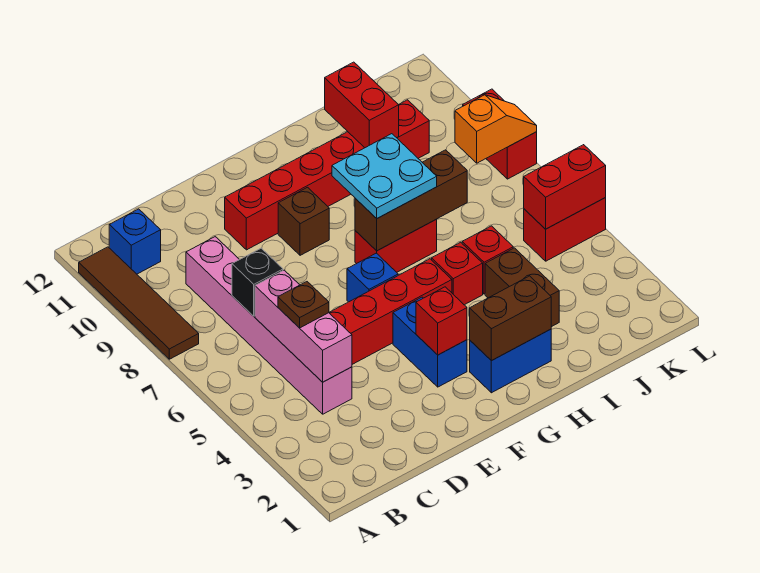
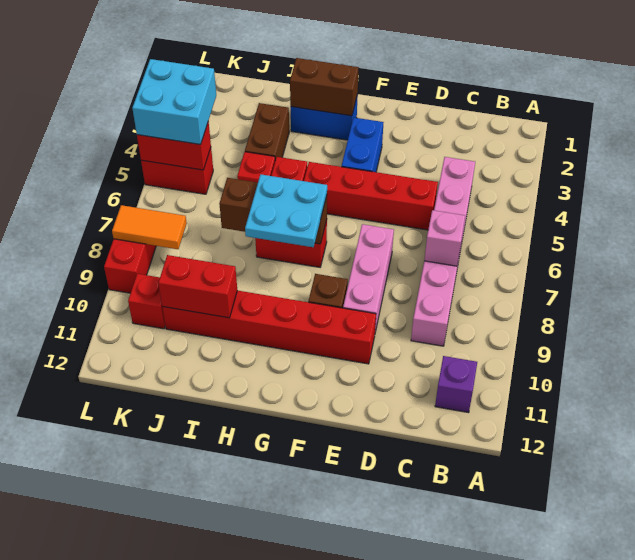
brown 1x4 tile [79,247,199,359] -> none
blue 1x1 brick [109,209,161,274] -> purple 1x1 brick [435,356,477,413]
pink 1x3 brick [255,270,352,382] -> pink 1x3 brick moved to [343,224,394,332]
brown 1x1 plate [278,282,329,328] -> none
black 1x1 brick [232,248,283,316] -> pink 1x1 brick [424,210,465,266]
red 1x1 brick [416,287,467,355] -> red 1x1 brick moved to [128,274,165,329]
blue 1x1 brick [347,253,398,302] -> none
red 1x2 brick [325,62,399,148] -> red 1x2 brick turned to [158,255,237,318]
none -> cyan 2x2 brick [132,59,216,144]
orange 1x2 slope [455,95,537,163] -> orange 1x2 tile [112,205,187,249]

